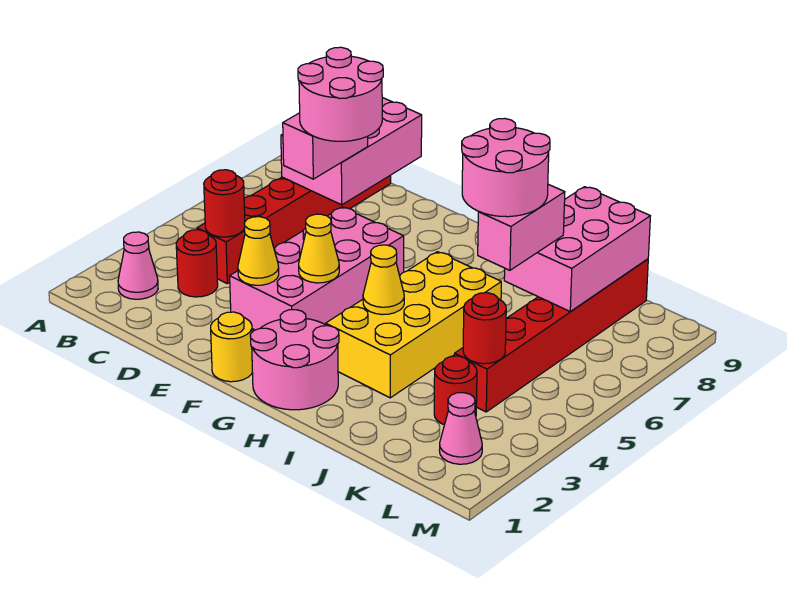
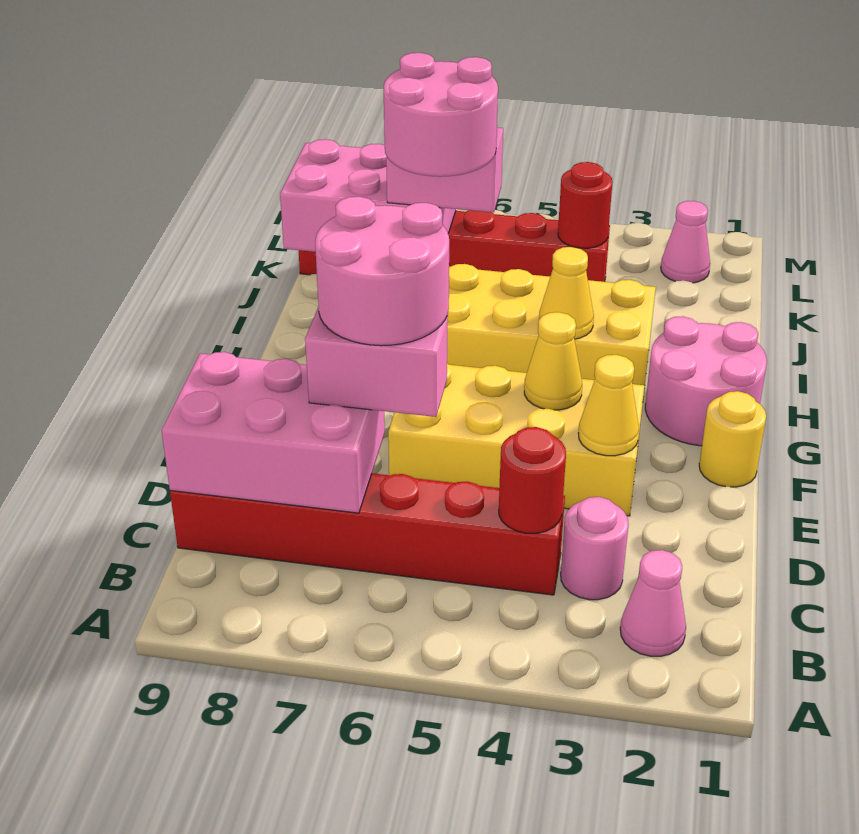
red 1x1 round brick [176,230,218,297] -> pink 1x1 round brick [561,497,629,600]
pink 2x4 brick [230,207,404,330] -> yellow 2x4 brick [388,364,644,516]
red 1x1 round brick [434,356,477,425] -> none

